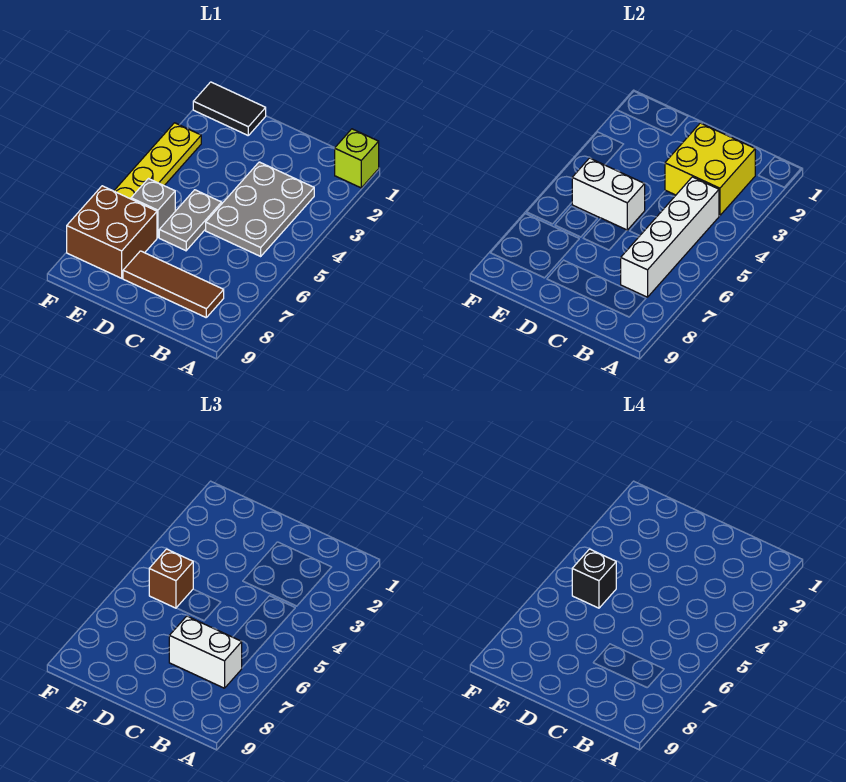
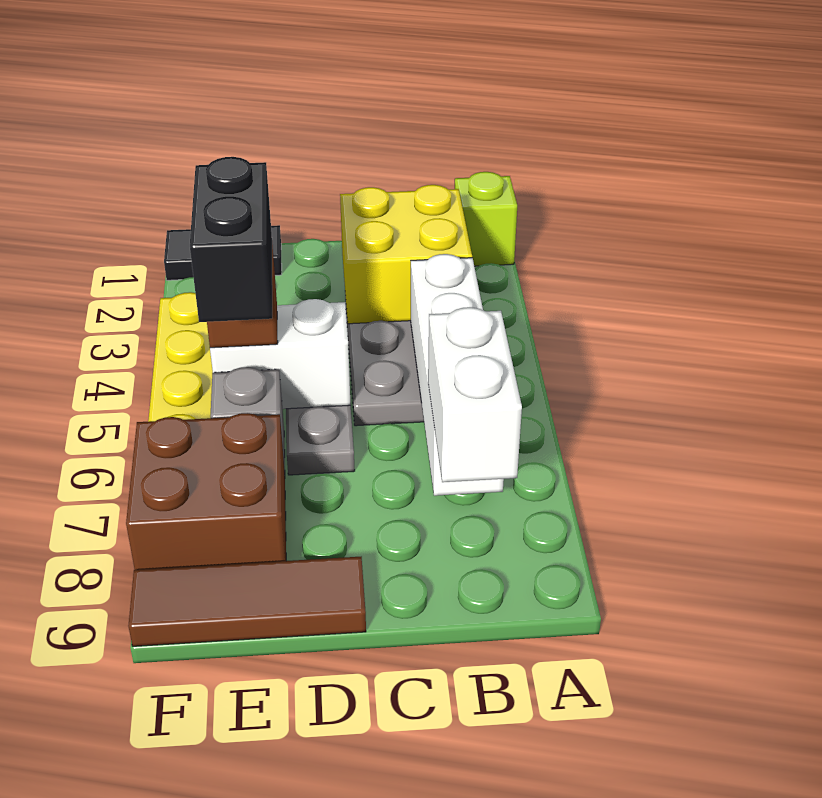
white 1x2 brick [169,616,242,688] -> white 1x2 brick turned to [428,307,522,482]
brown 1x3 tile [123,251,224,317] -> brown 1x3 tile moved to [128,557,366,646]
black 1x1 brick [572,549,616,608] -> black 1x2 brick [190,157,272,322]

